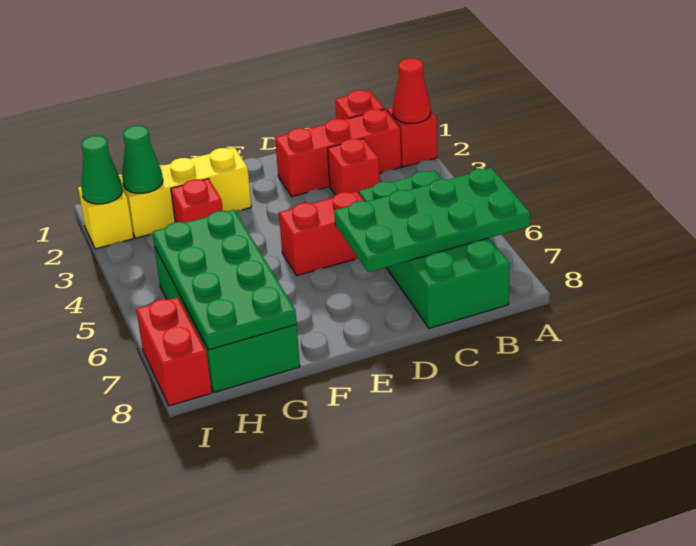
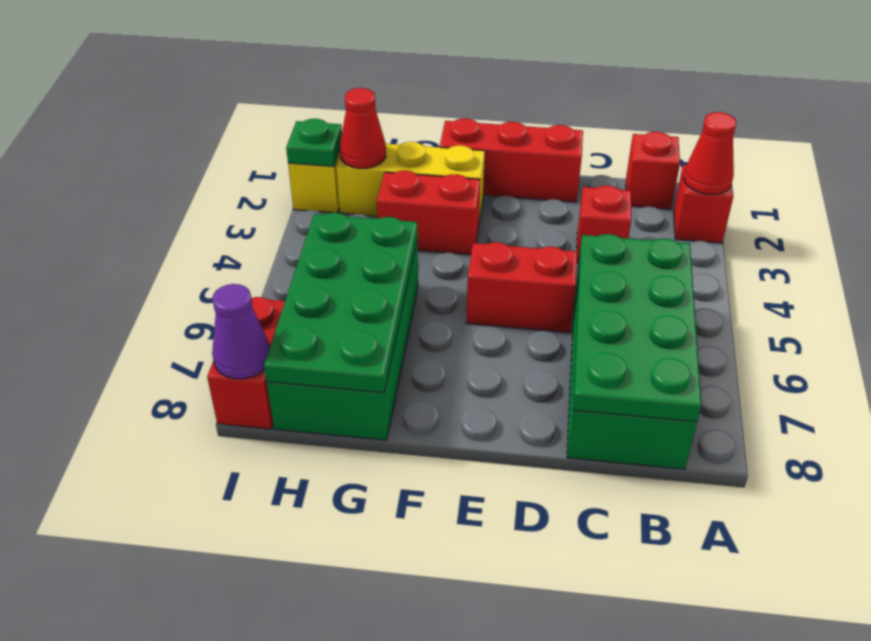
green 2x4 plate [334,168,530,272] -> green 2x4 plate turned to [573,234,702,422]
red 1x3 brick [275,109,401,196] -> red 1x3 brick moved to [440,118,583,202]
red 1x1 brick [171,179,223,223] -> red 1x2 brick [377,170,480,255]
green 1x1 cone [122,126,163,193] -> red 1x1 cone [340,88,386,168]
green 1x1 cone [81,136,123,204] -> green 1x1 plate [286,119,342,167]
none -> purple 1x1 cone [212,284,270,379]

